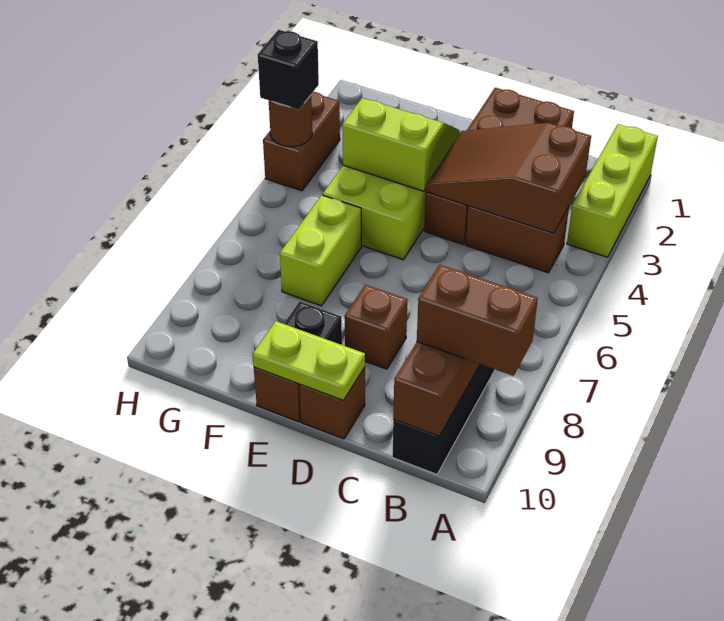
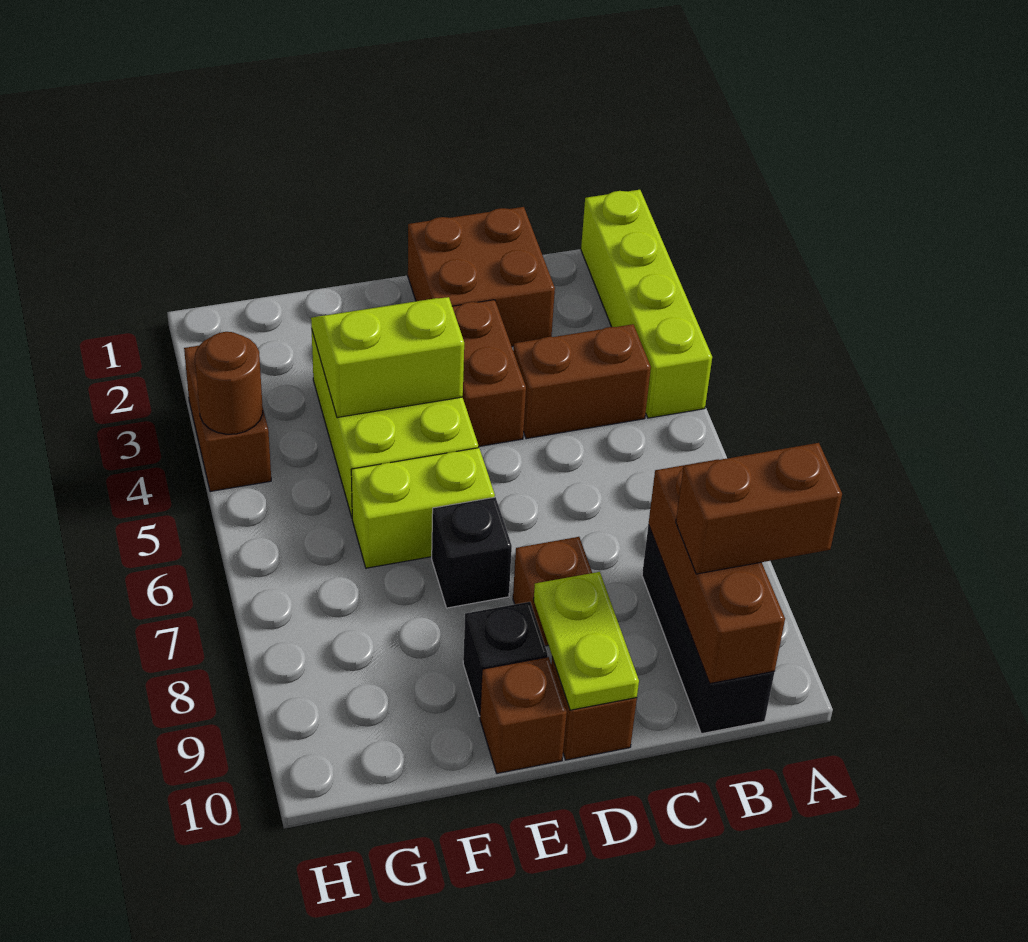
lime 1x3 brick [567,124,658,257] -> lime 1x4 brick [581,190,712,418]
brown 2x3 slope [426,123,591,233] -> none
lime 1x2 plate [253,321,365,400] -> lime 1x2 plate turned to [534,572,639,710]
lime 1x2 brick [280,195,361,306] -> lime 1x2 brick turned to [351,448,495,568]
black 1x1 brick [258,30,319,110] -> black 1x1 brick moved to [432,497,512,608]

